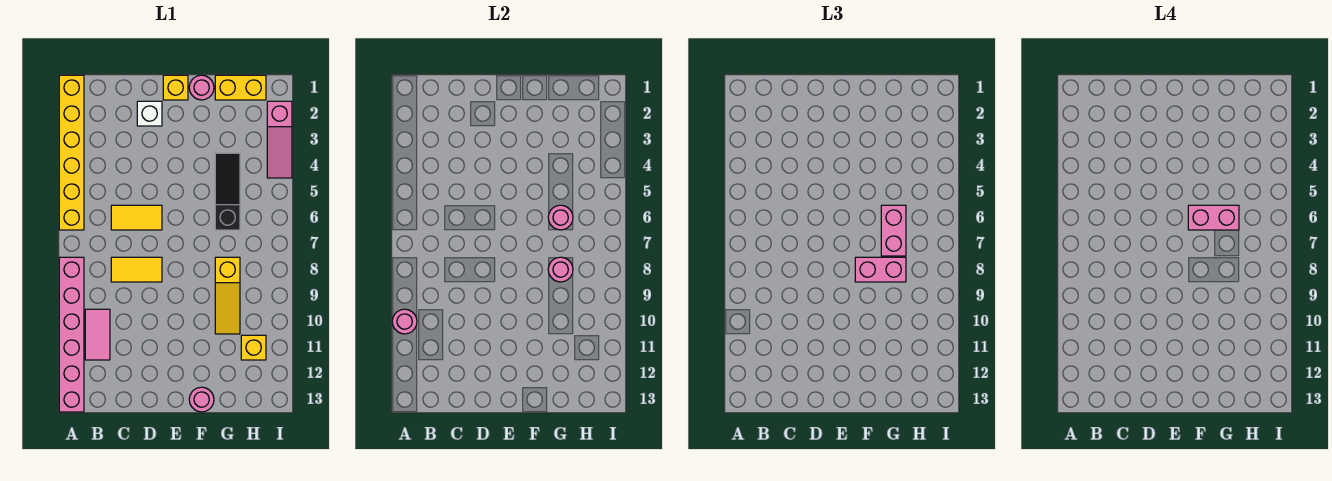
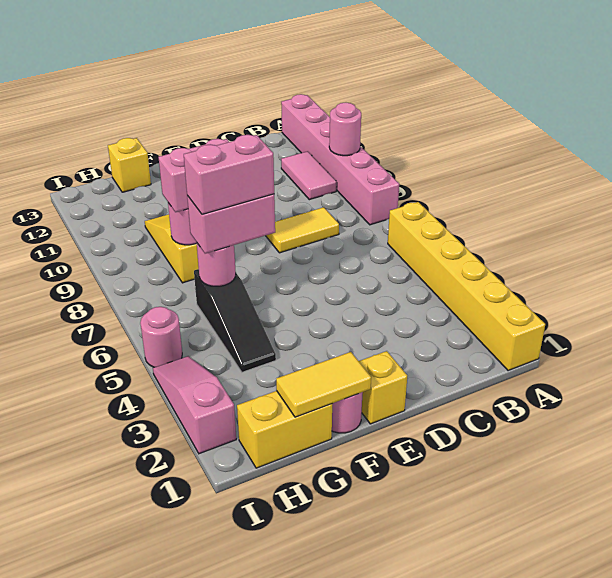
yellow 1x2 tile [111,205,162,230] -> yellow 1x2 tile moved to [276,352,371,417]
white 1x1 brick [137,101,162,126] -> none
pink 1x1 round brick [189,387,214,412] -> pink 1x1 round brick moved to [140,307,182,367]
pink 1x2 brick [881,205,906,256] -> pink 1x2 brick turned to [187,194,275,254]
yellow 1x1 brick [241,335,266,360] -> yellow 1x1 brick moved to [108,138,151,192]

